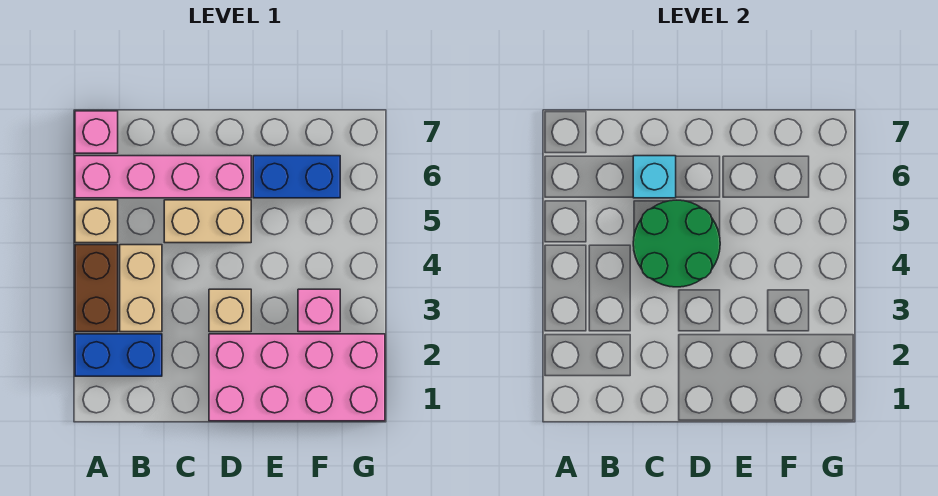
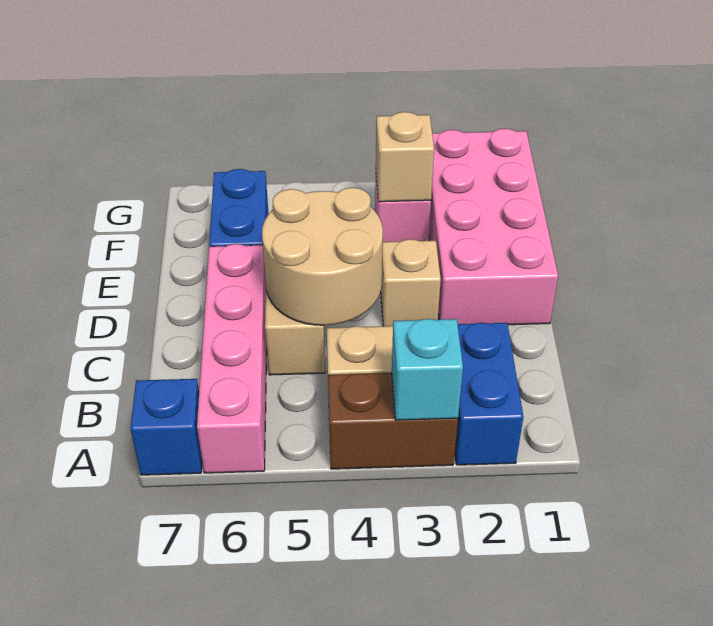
tan 1x1 brick [75,200,118,243] -> tan 1x1 brick moved to [376,112,434,202]
pink 1x1 brick [75,111,118,153] -> blue 1x1 brick [130,379,202,475]
green 2x2 round brick [633,200,720,287] -> tan 2x2 round brick [262,188,383,325]
cyan 1x1 brick [633,156,676,198] -> cyan 1x1 brick moved to [392,319,463,420]

